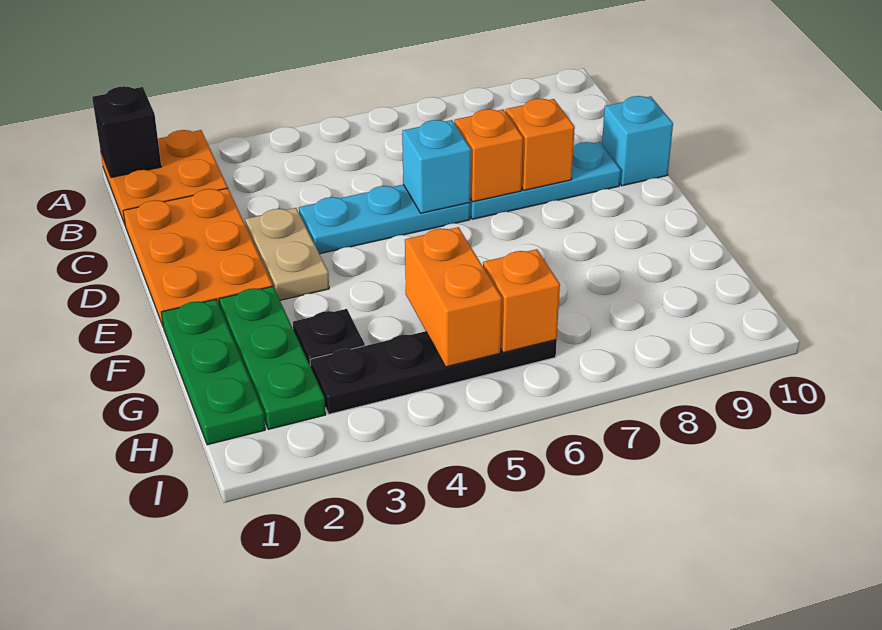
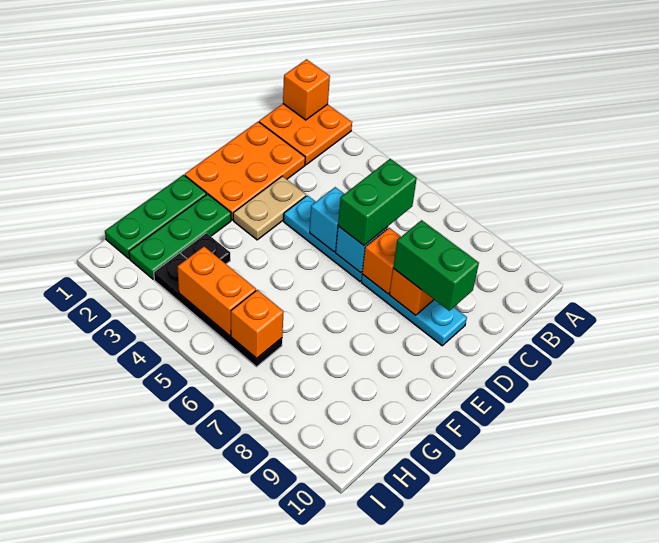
black 1x1 brick [92,86,161,178] -> orange 1x1 brick [283,59,330,120]
none -> green 1x2 brick [338,159,417,245]
none -> green 1x2 brick [393,220,479,311]
cyan 1x1 brick [602,96,673,186] -> cyan 1x1 brick moved to [310,187,344,252]
orange 1x2 brick [405,227,502,367] -> orange 1x2 brick turned to [178,247,256,336]

